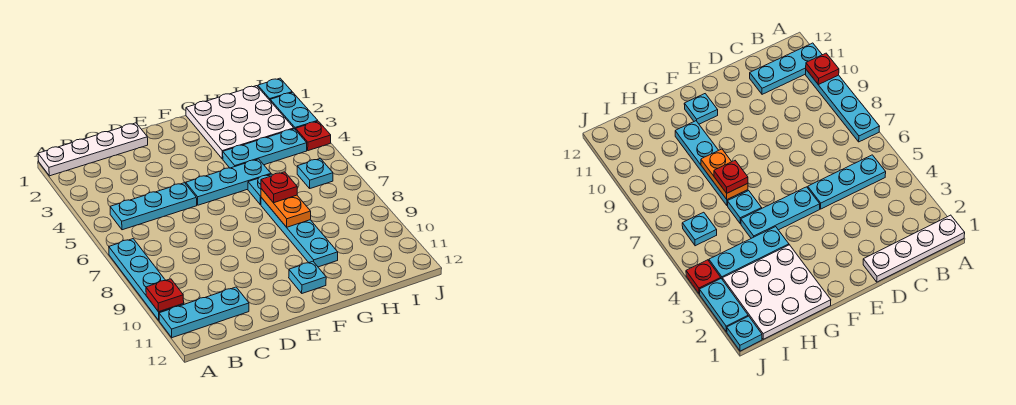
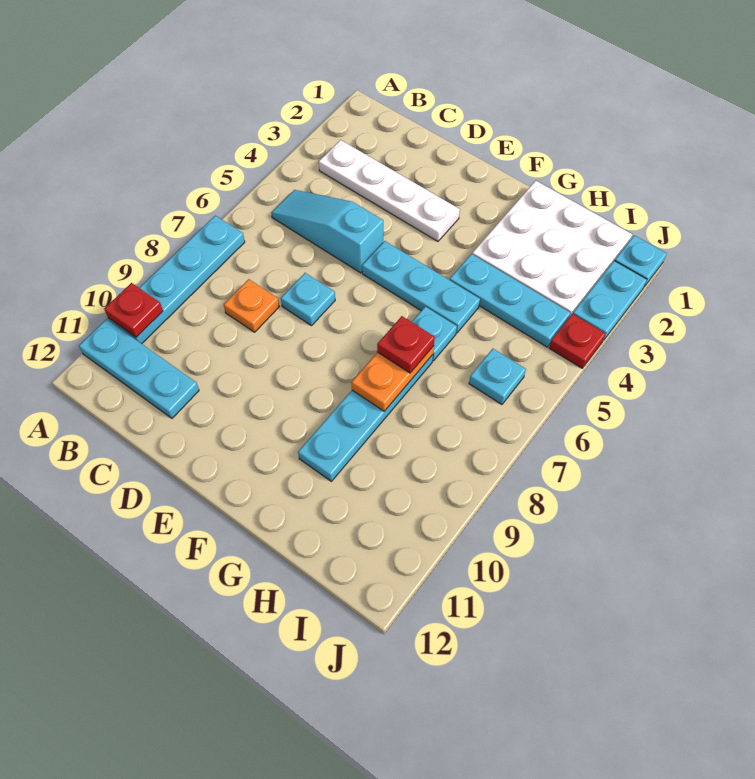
white 1x4 plate [38,123,148,176] -> white 1x4 plate moved to [319,140,460,241]
cyan 1x3 plate [110,183,197,230] -> cyan 1x3 slope [271,190,383,273]
none -> orange 1x1 plate [224,279,279,332]
cyan 1x1 plate [289,261,326,293] -> cyan 1x1 plate moved to [281,273,335,326]

